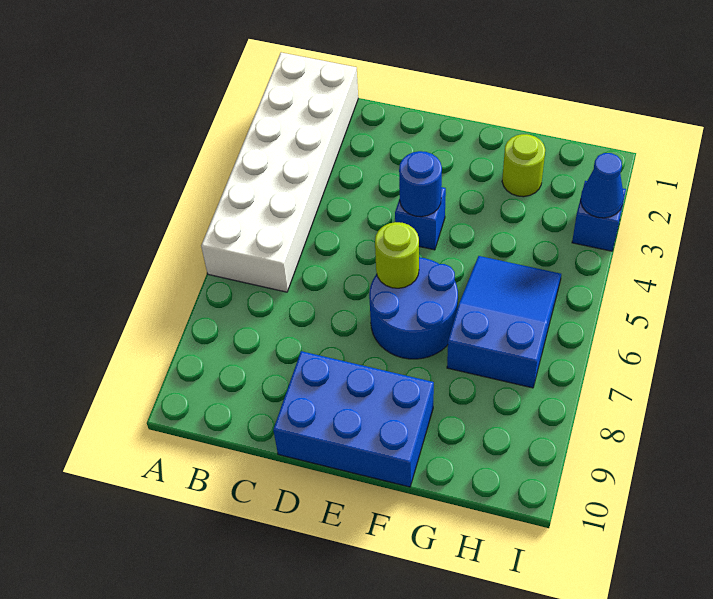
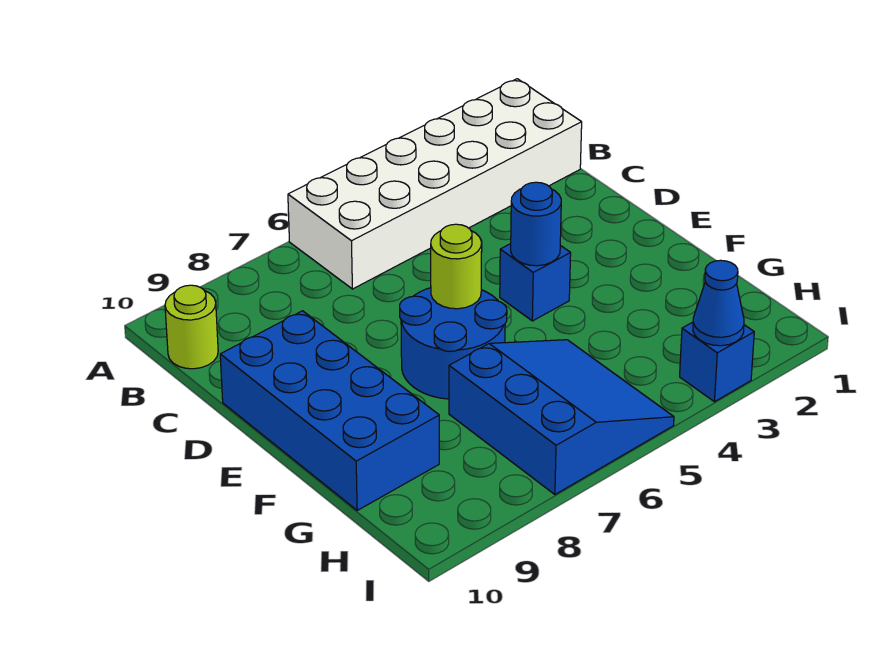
blue 2x3 brick [273,351,434,487] -> blue 2x4 brick [220,311,439,510]
lime 1x1 round brick [502,134,545,197] -> lime 1x1 round brick moved to [165,285,218,369]
blue 2x3 slope [447,256,561,388] -> blue 3x3 slope [449,340,674,494]

